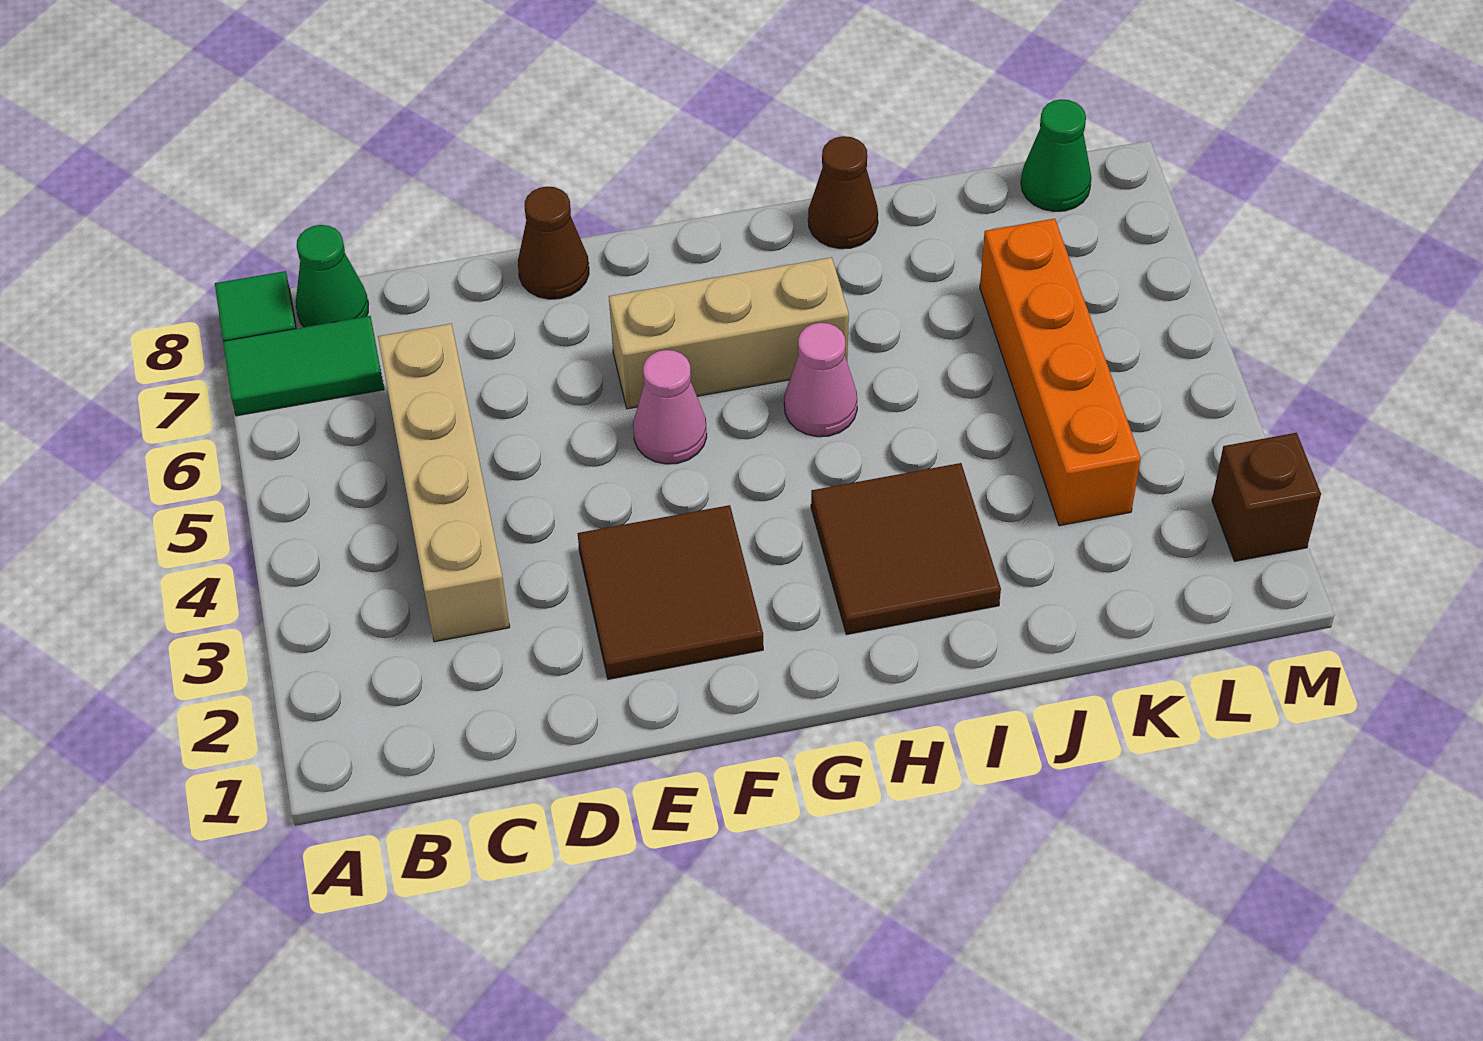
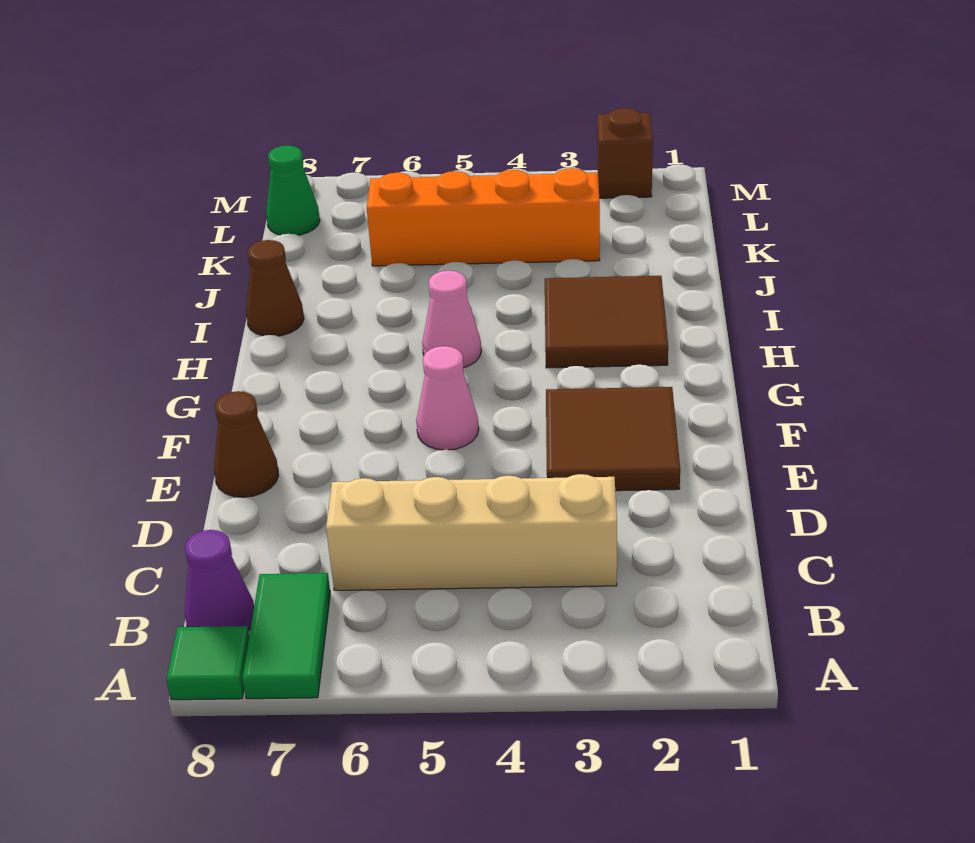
green 1x1 cone [296,225,369,327] -> purple 1x1 cone [185,530,254,631]
tan 1x3 brick [609,257,849,409] -> none

